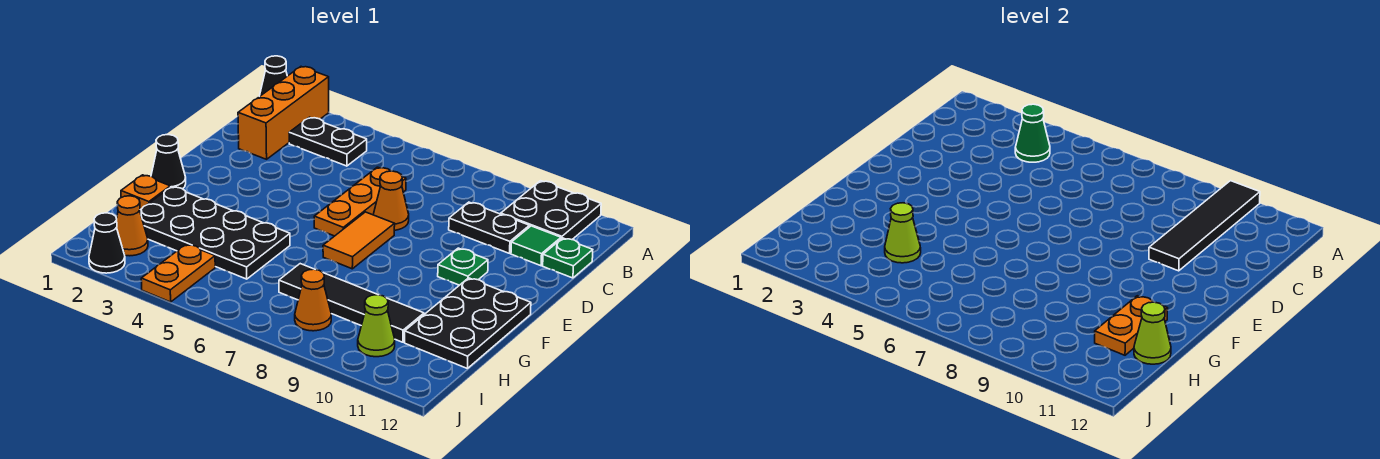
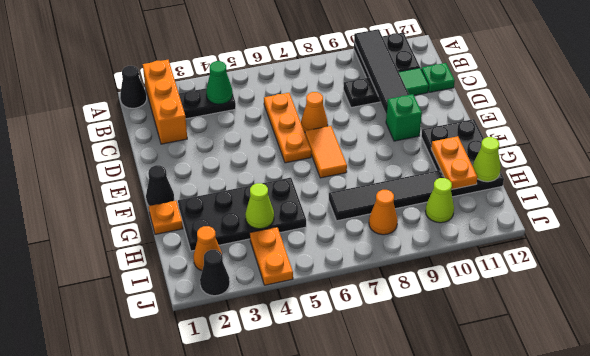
green 1x1 plate [438,248,488,285] -> green 1x1 brick [386,94,422,141]

